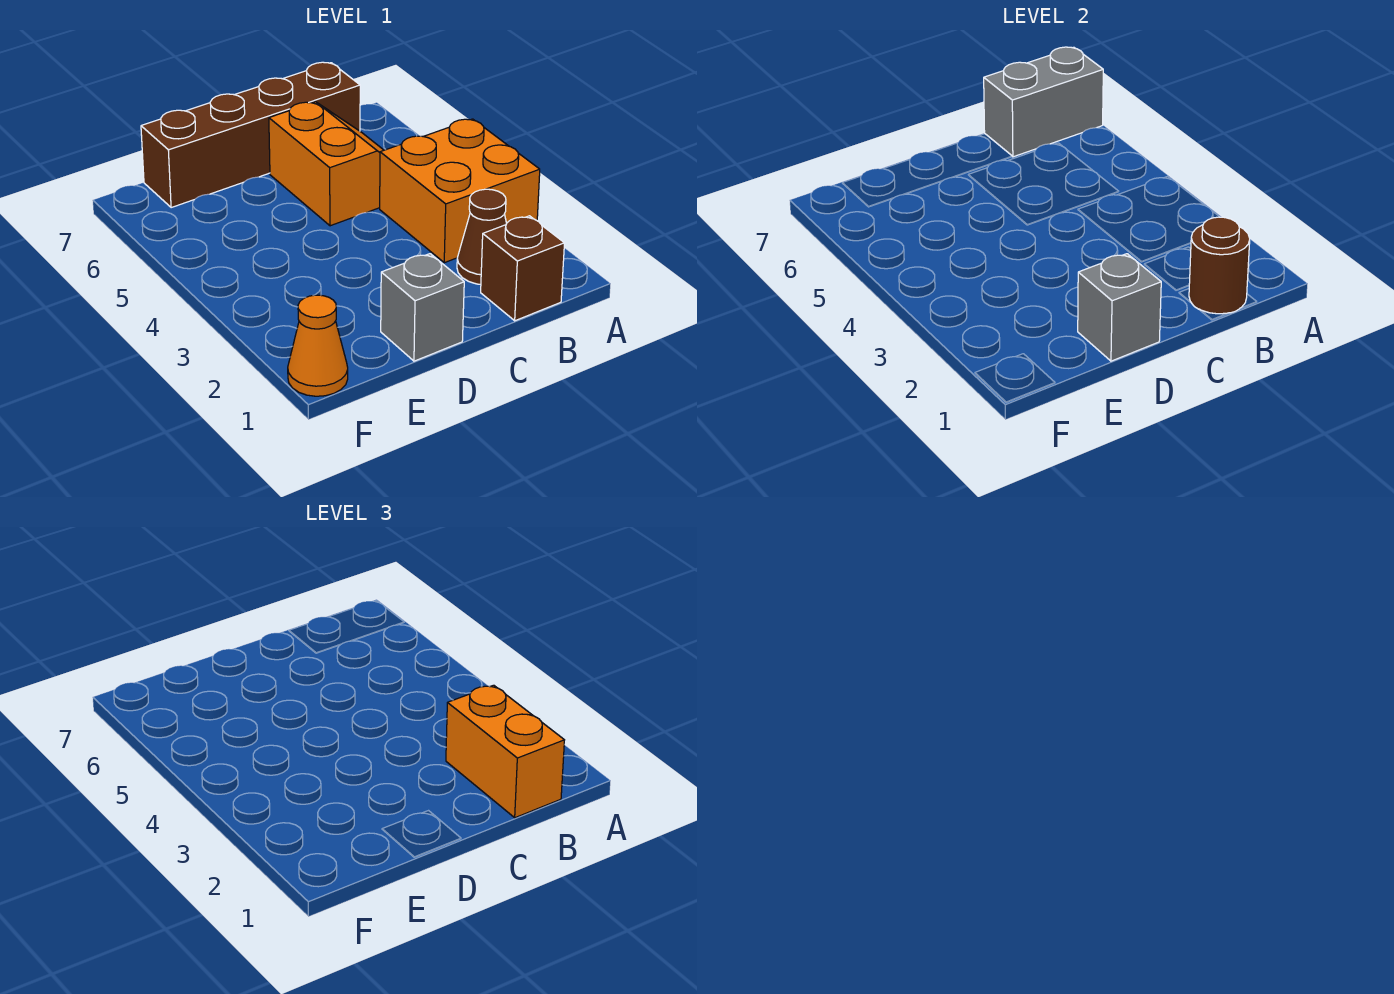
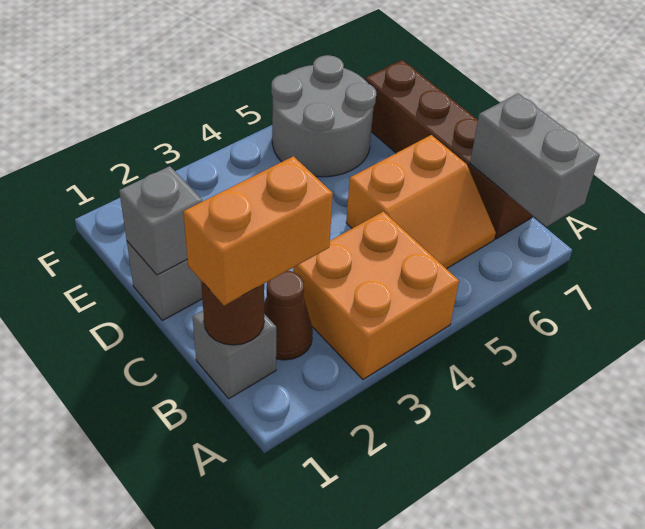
brown 1x1 brick [481,216,564,321] -> grey 1x1 brick [193,311,276,399]
none -> grey 2x2 round brick [271,55,376,177]
orange 1x1 cone [288,295,348,396] -> none

